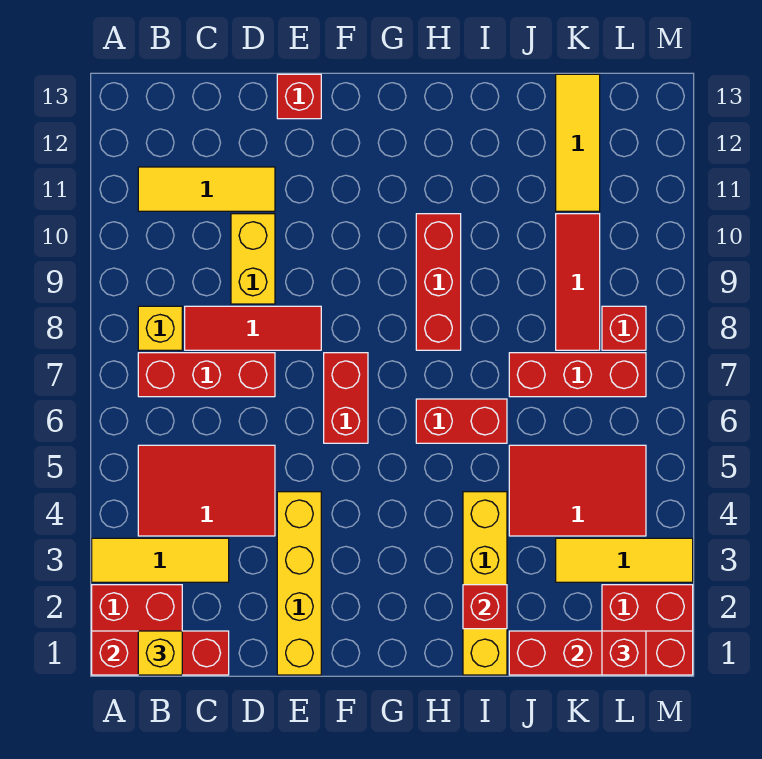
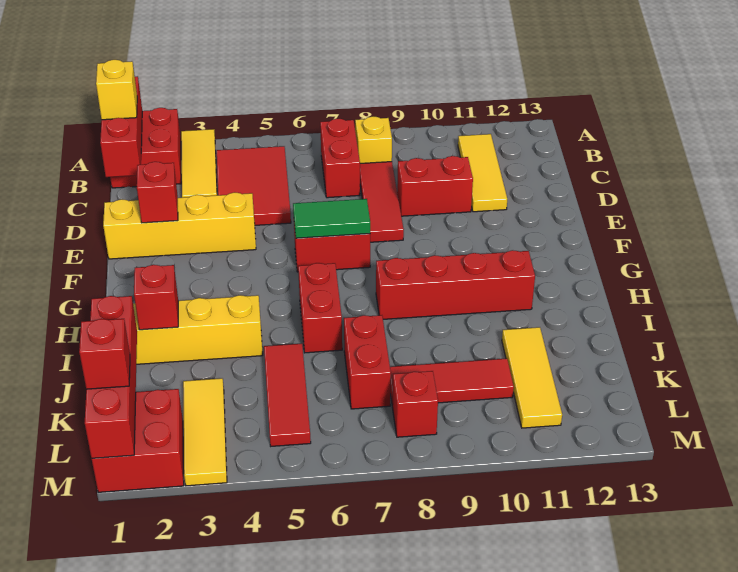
red 1x3 brick [138,353,275,397] -> red 1x2 brick [320,119,360,198]
yellow 1x2 brick [231,214,275,304] -> red 1x2 brick [397,156,473,216]
red 1x1 brick [277,74,321,119] -> red 1x1 brick moved to [137,162,178,223]
none -> green 1x2 tile [293,199,370,238]
red 1x3 brick [416,214,461,350] -> red 1x4 brick [376,250,535,319]
red 2x3 tile [509,445,646,536] -> red 1x3 tile [264,344,311,446]
red 1x3 brick [509,353,646,397] -> red 1x2 brick [344,315,391,409]
yellow 1x3 tile [556,74,600,211] -> yellow 1x3 tile turned to [502,327,562,428]

